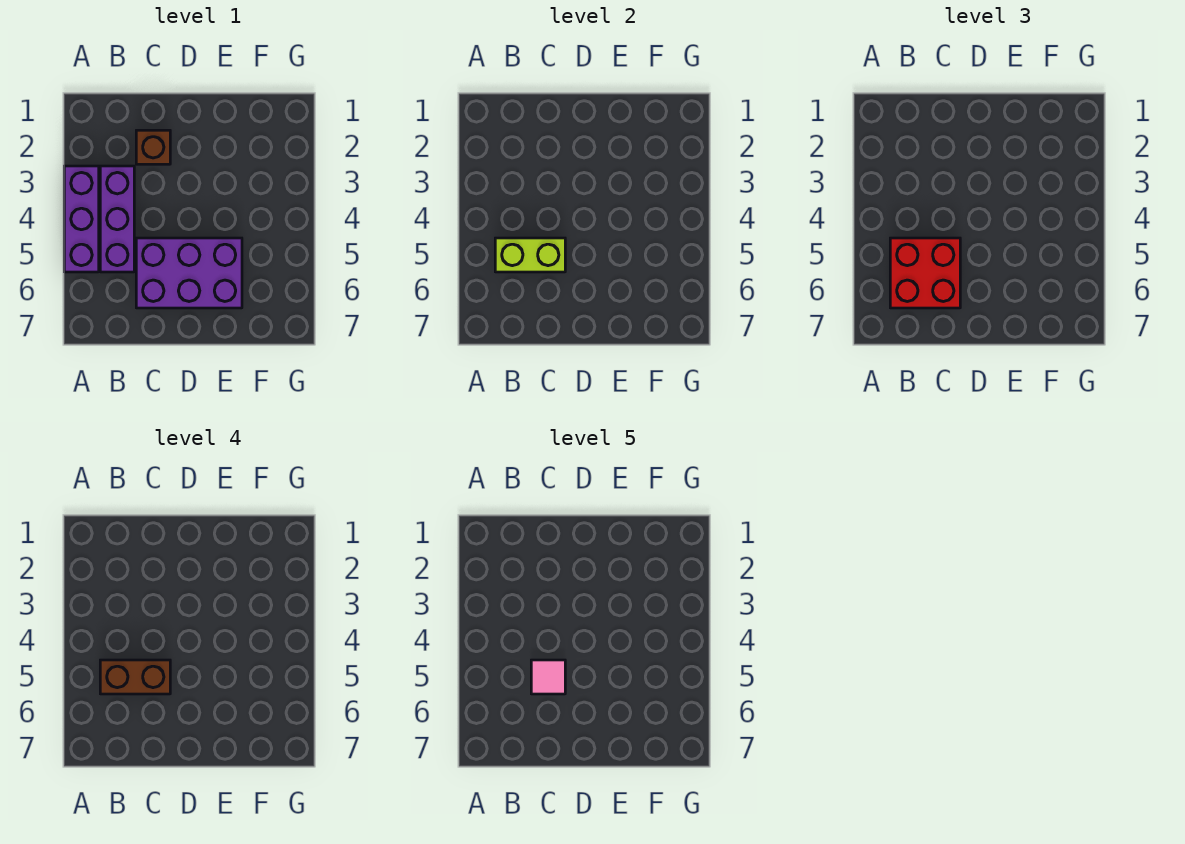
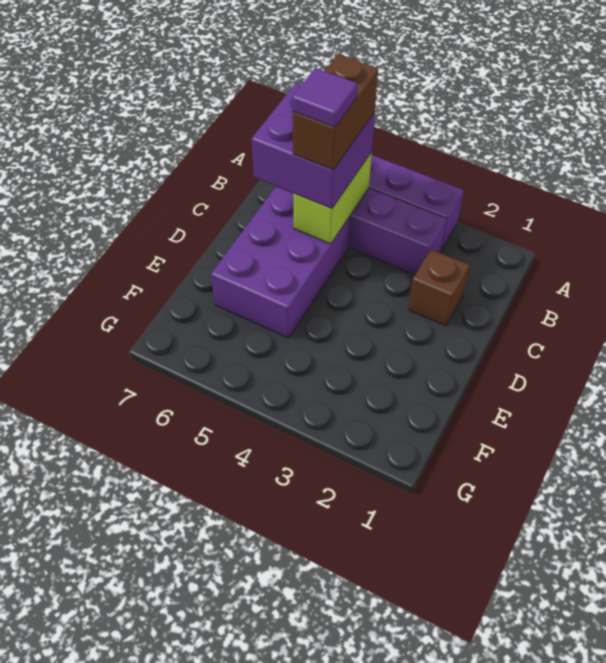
red 2x2 brick [890,238,960,308] -> purple 2x2 brick [252,83,375,209]
pink 1x1 tile [531,660,565,694] -> purple 1x1 tile [292,68,357,127]

